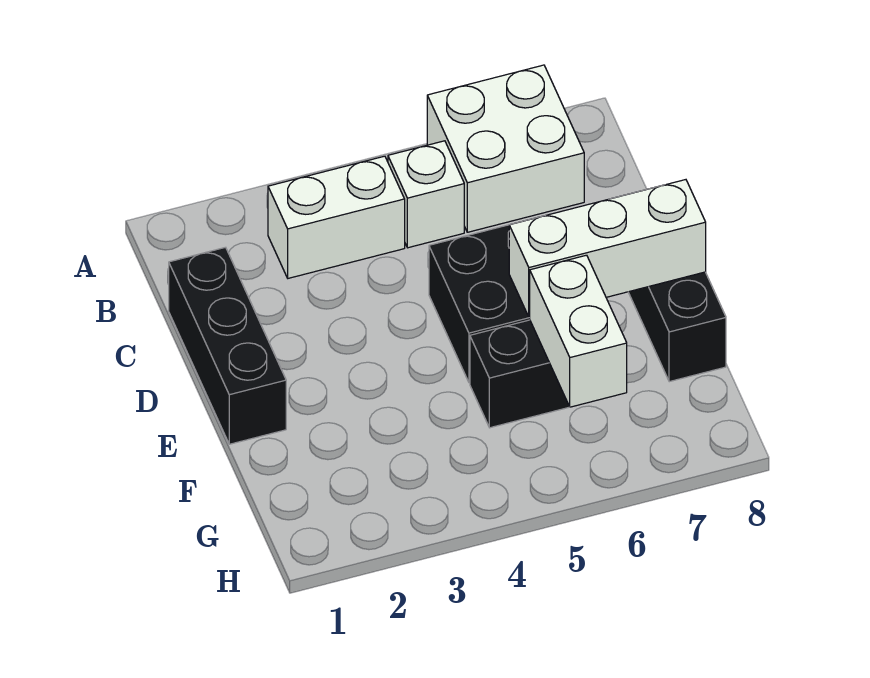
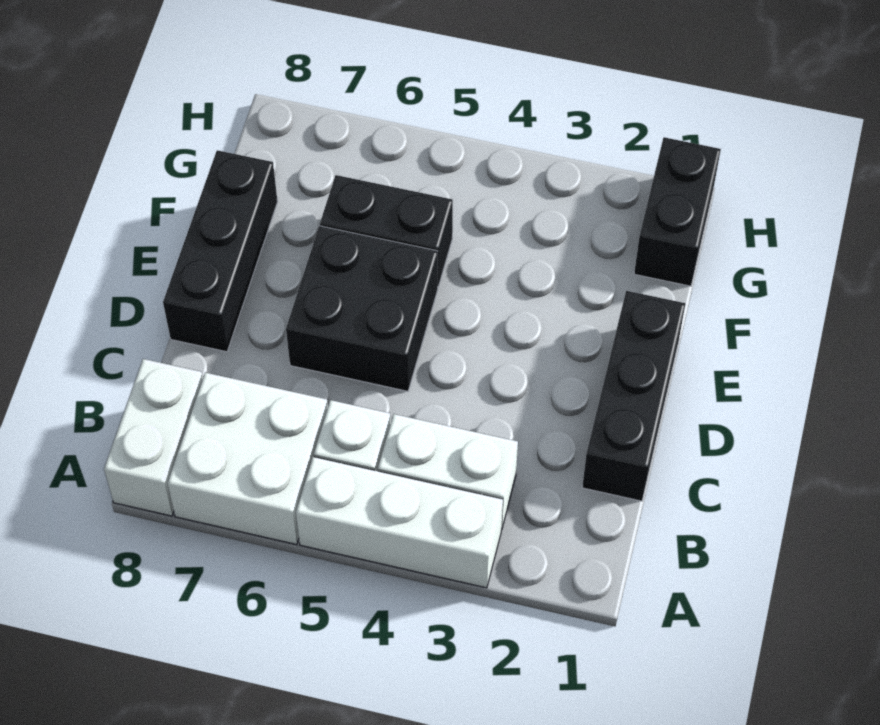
white 1x3 brick [509,180,706,317] -> white 1x3 brick moved to [296,457,503,588]
white 1x2 brick [530,255,627,407] -> white 1x2 brick moved to [104,359,203,516]
none -> black 1x2 brick [634,137,721,286]

